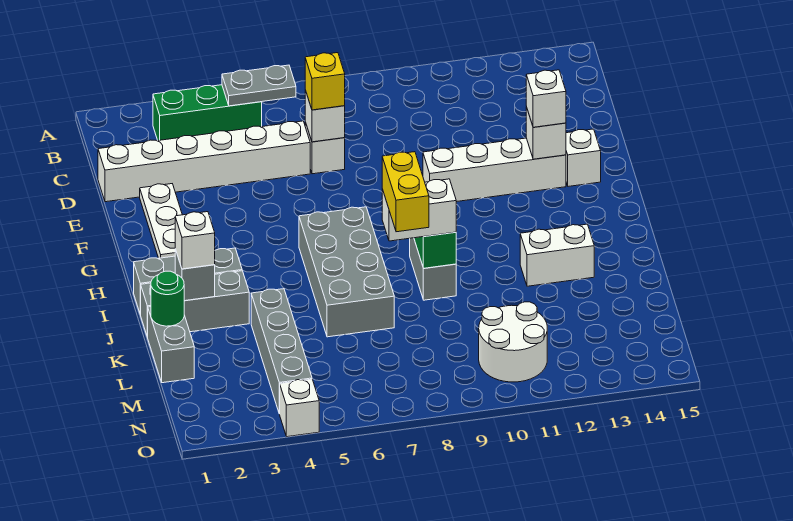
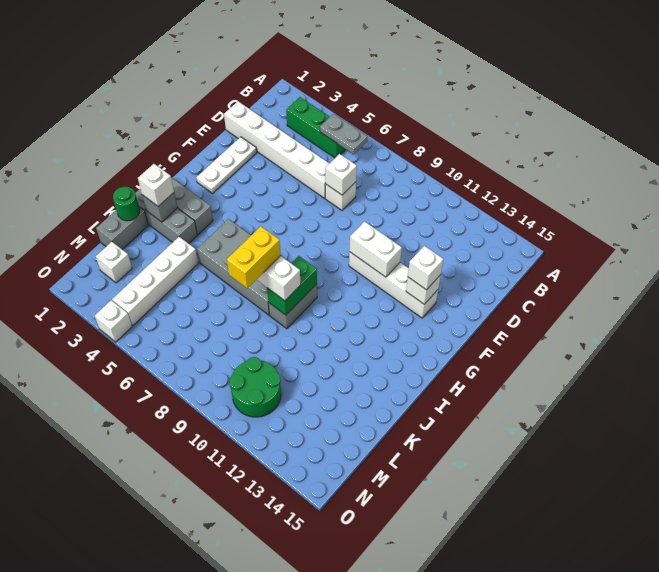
yellow 1x1 brick [305,53,345,110] -> none
white 1x1 brick [566,129,601,186] -> white 1x1 brick moved to [96,242,132,283]
grey 2x4 brick [299,207,394,337] -> grey 2x4 brick turned to [197,219,270,315]
white 1x2 brick [520,224,594,286] -> white 1x2 brick moved to [350,222,402,277]
grey 1x4 brick [251,289,312,414] -> white 1x4 brick [112,237,198,325]
white 2x2 round brick [479,302,547,382] -> green 2x2 round brick [229,357,281,417]

